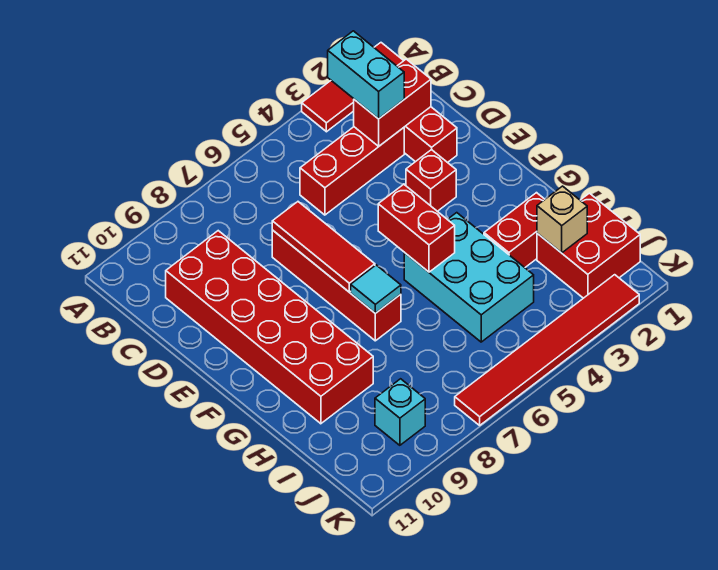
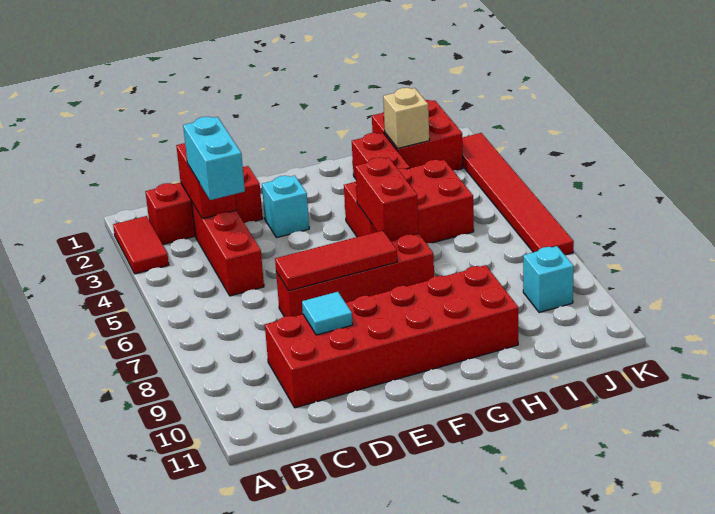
red 1x3 tile [302,43,404,132] -> red 1x2 tile [113,216,169,274]
cyan 1x2 brick [328,31,404,119] -> cyan 1x2 brick turned to [183,117,245,200]
red 1x1 brick [406,150,456,211] -> cyan 1x1 brick [262,176,309,238]
red 1x2 brick [378,184,455,272] -> red 1x2 brick turned to [355,157,418,240]
cyan 2x3 brick [404,213,534,342] -> red 2x3 brick [344,160,474,243]
cyan 1x1 tile [351,265,401,313] -> cyan 1x1 tile moved to [302,292,353,335]

